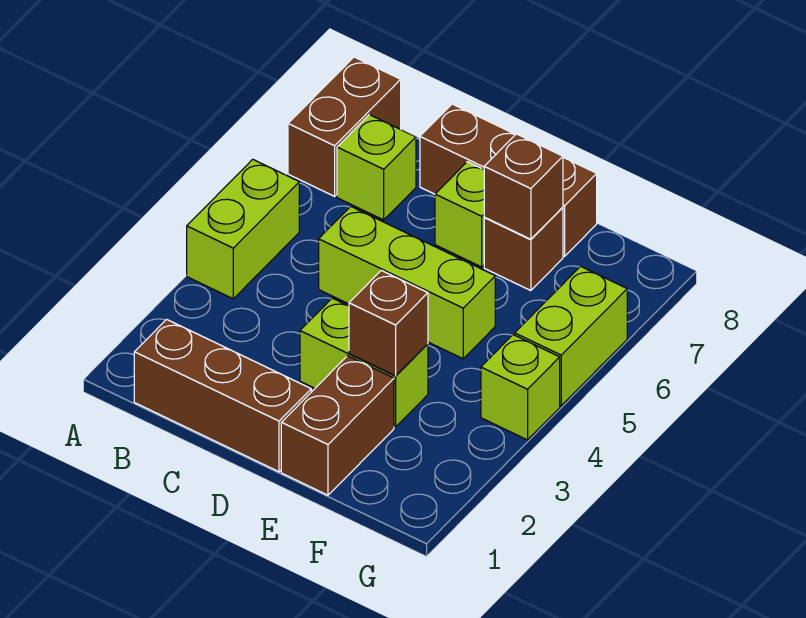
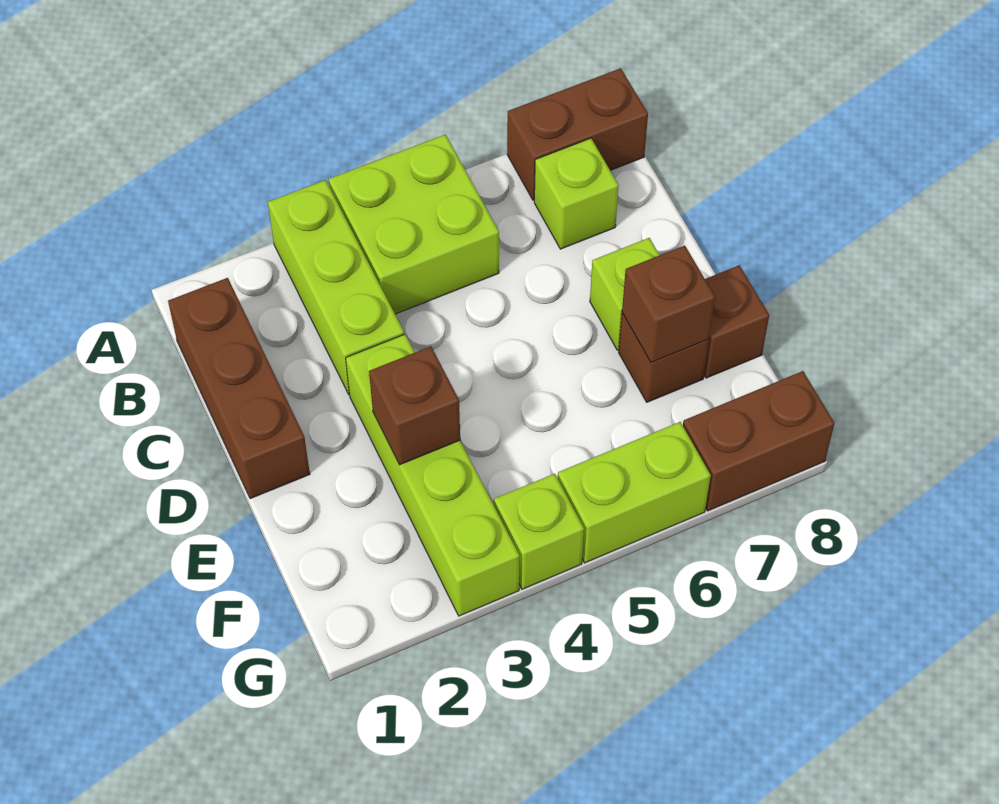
lime 1x2 brick [187,159,299,299] -> lime 2x2 brick [329,135,499,314]
lime 1x3 brick [319,207,495,359] -> lime 1x3 brick moved to [268,180,404,394]
brown 1x3 brick [420,104,597,256] -> brown 1x1 brick [704,265,769,378]
lime 1x2 brick [300,298,428,427] -> lime 1x4 brick [346,334,520,616]
brown 1x2 brick [281,356,394,495] -> brown 1x2 brick moved to [683,371,834,511]

